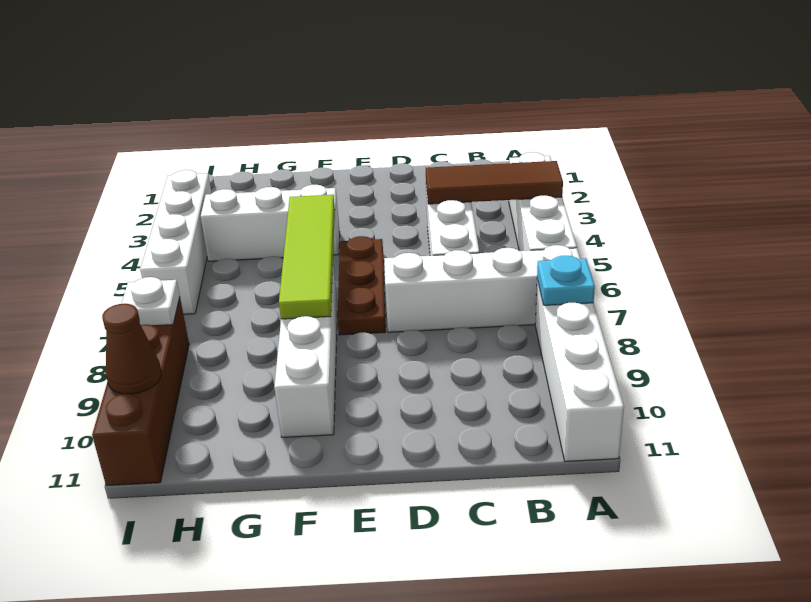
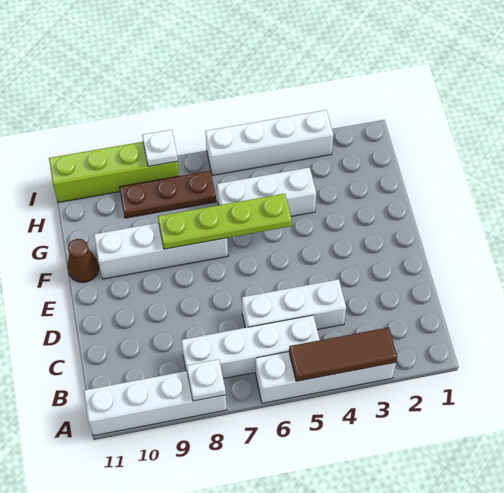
brown 1x3 tile [426,161,563,204] -> brown 1x3 tile turned to [289,327,397,381]
white 1x4 brick [384,245,580,332] -> white 1x4 brick turned to [181,315,320,379]
cyan 1x1 plate [537,256,595,305] -> white 1x1 plate [186,359,226,401]
brown 1x3 plate [338,236,386,335] -> brown 1x3 plate moved to [119,171,216,218]
white 1x3 brick [201,185,340,261] -> white 1x3 brick turned to [217,167,316,216]
lime 1x4 tile [279,195,335,319] -> lime 1x4 plate [158,194,292,249]
brown 1x4 brick [92,298,189,486] -> lime 1x4 brick [49,142,179,202]
brown 1x1 cone [102,304,161,394] -> brown 1x1 cone moved to [68,239,99,282]

